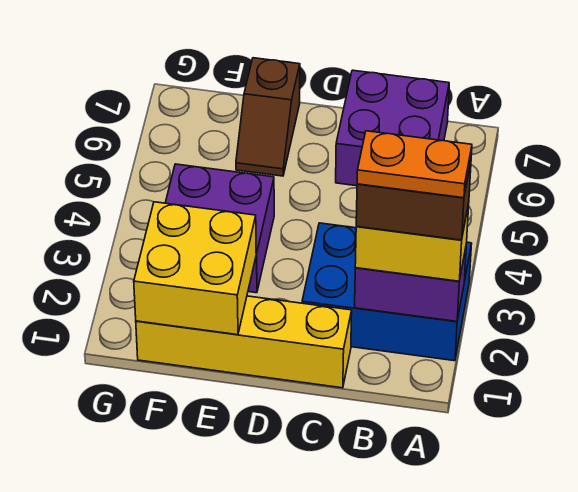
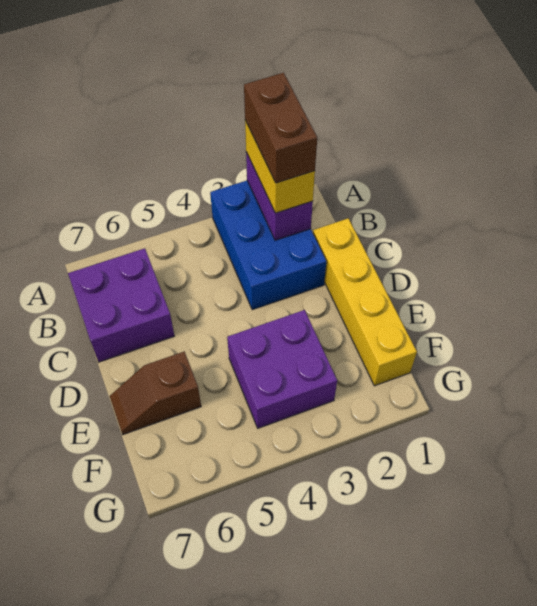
orange 1x2 plate [357,131,472,198] -> none
yellow 2x2 brick [134,202,256,335] -> none
brown 1x2 slope [236,58,300,176] -> brown 1x2 slope turned to [110,352,201,435]

